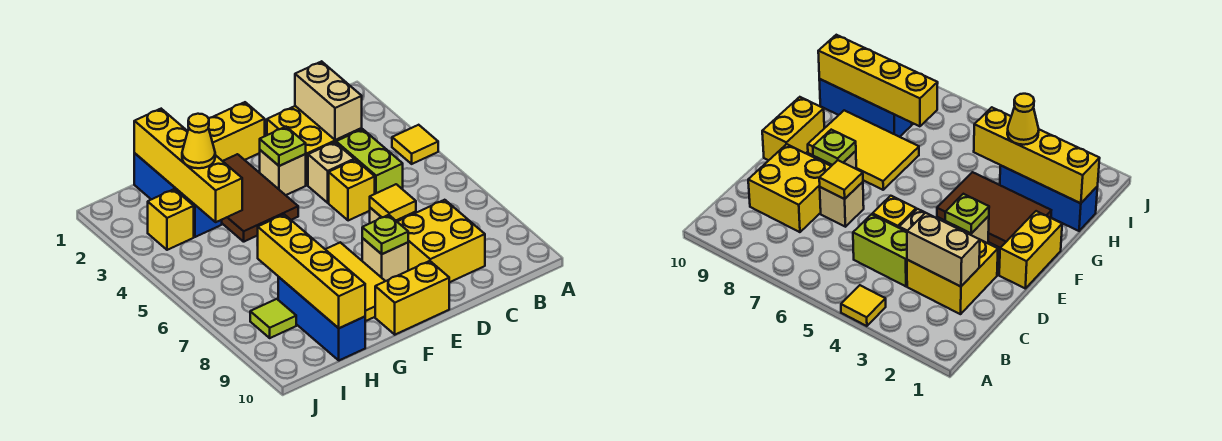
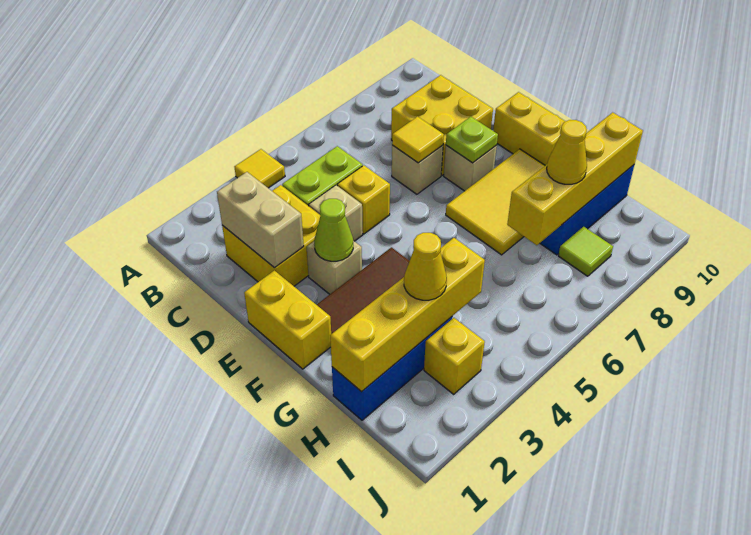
tan 1x2 brick [295,61,362,140] -> tan 1x2 brick turned to [217,172,304,268]
lime 1x1 plate [260,127,306,166] -> lime 1x1 cone [314,199,353,261]
none -> yellow 1x1 cone [547,120,587,184]

